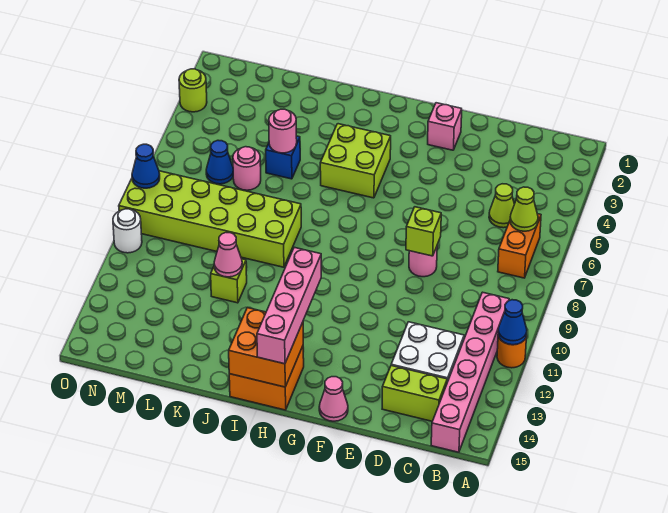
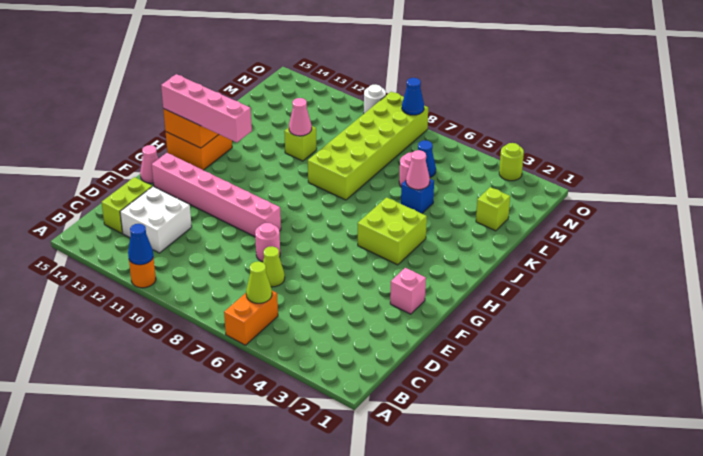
orange 1x2 brick [498,214,541,278] -> orange 1x2 brick turned to [224,291,278,345]
pink 1x6 brick [431,292,509,452] -> pink 1x6 brick moved to [152,153,281,237]
lime 1x1 cone [489,184,514,228] -> lime 1x1 cone moved to [263,246,285,287]
lime 1x1 brick [406,207,441,256] -> lime 1x1 brick moved to [476,187,510,231]
pink 1x1 round brick [269,109,297,153] -> pink 1x1 cone [406,150,430,190]

